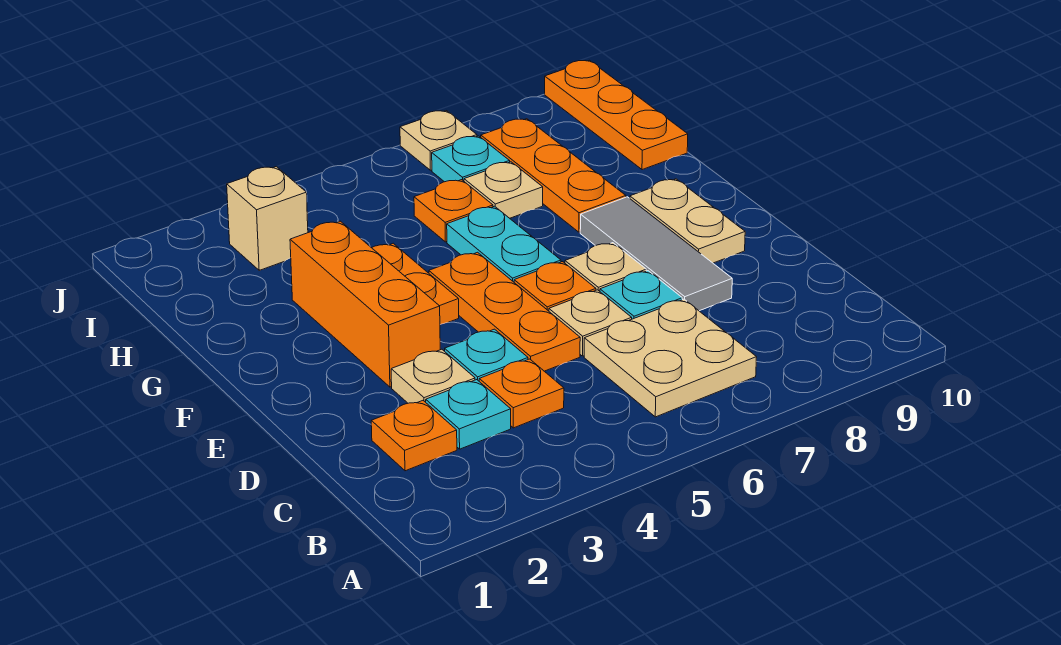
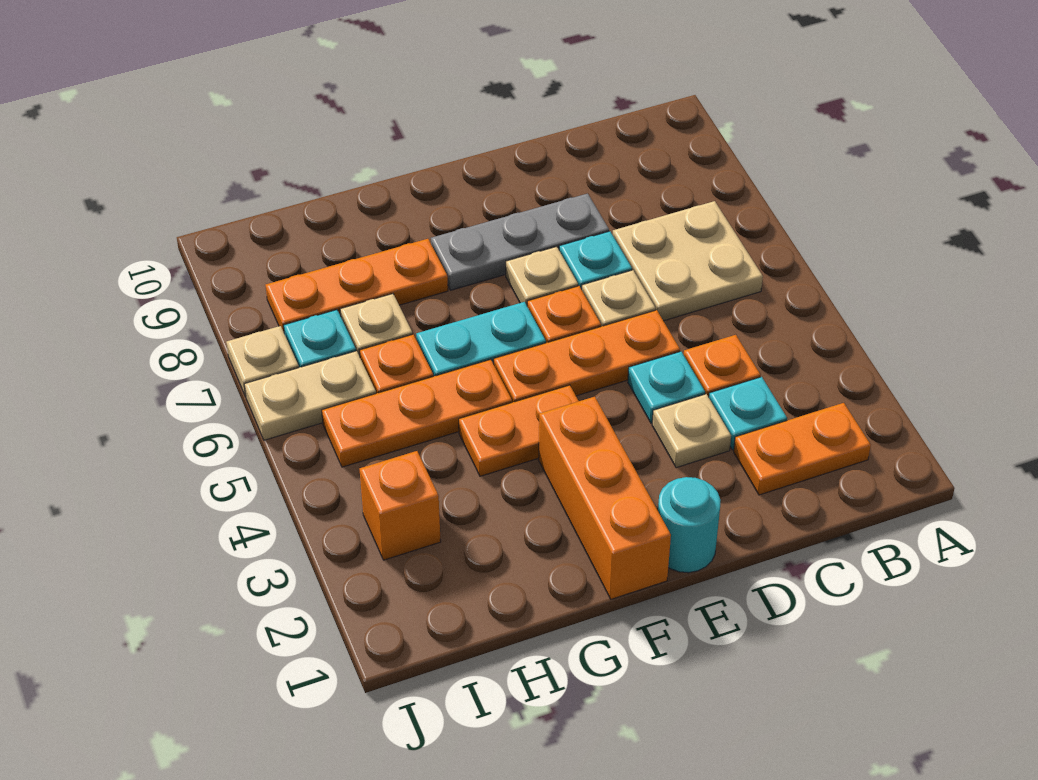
orange 1x1 plate [371,401,457,471] -> orange 1x2 plate [734,403,871,495]
grey 1x3 tile [580,197,732,311] -> grey 1x3 plate [431,194,609,290]
none -> cyan 1x1 round brick [658,477,720,573]
orange 1x3 brick [290,221,440,387] -> orange 1x3 brick turned to [539,397,671,599]
tan 1x2 plate [630,179,745,263] -> tan 1x2 plate moved to [244,351,376,440]
orange 1x3 plate [545,60,688,170] -> orange 1x3 plate moved to [322,359,512,467]
tan 1x1 brick [227,167,308,270] -> orange 1x1 brick [360,451,441,560]

